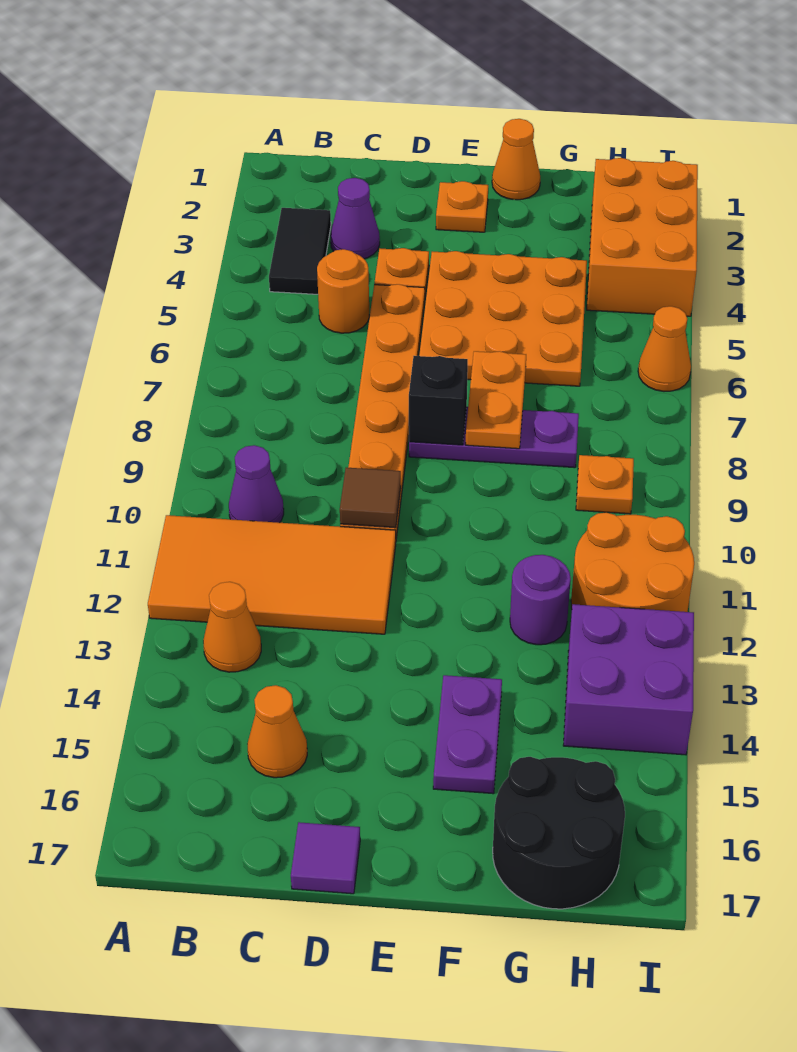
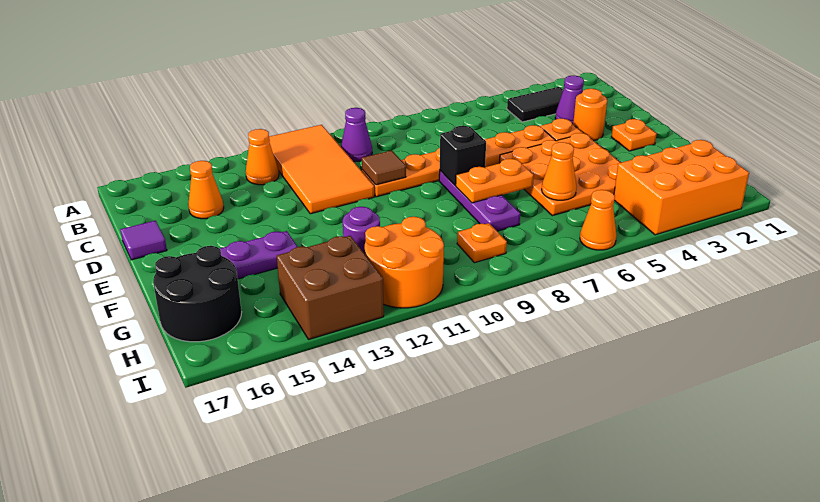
orange 1x1 round brick [317,249,369,333] -> orange 1x1 round brick moved to [573,89,607,141]
orange 1x1 cone [492,119,540,200] -> orange 1x1 cone moved to [542,142,577,200]
purple 2x2 brick [563,604,694,755] -> brown 2x2 brick [277,236,384,340]

